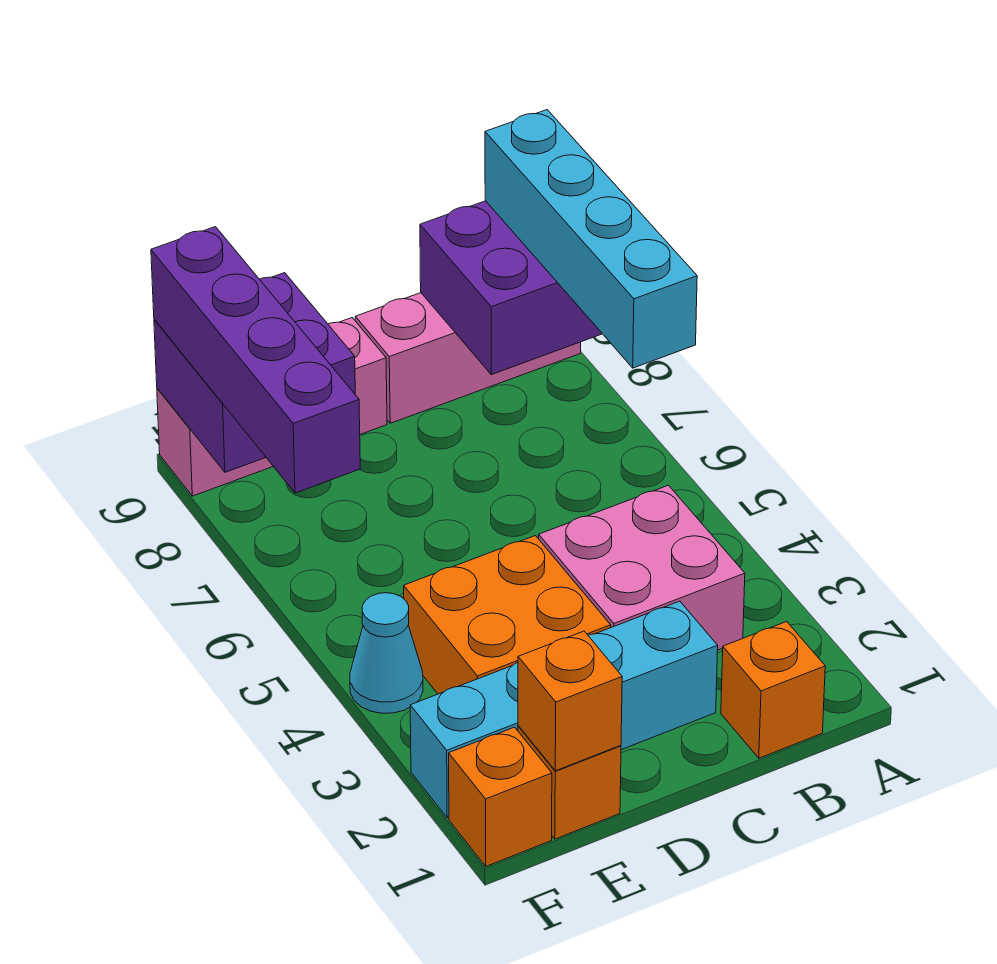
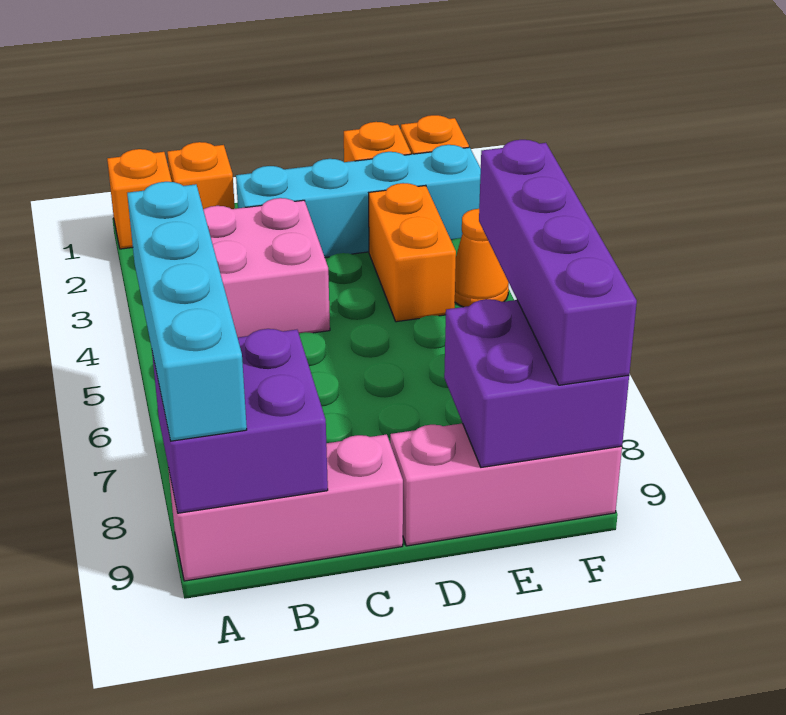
orange 2x2 brick [404,536,611,694] -> orange 1x2 brick [369,183,456,322]
orange 1x1 brick [518,631,622,771] -> orange 1x1 brick moved to [107,149,172,249]
cyan 1x1 cone [350,593,423,713] -> orange 1x1 cone [455,209,509,307]

